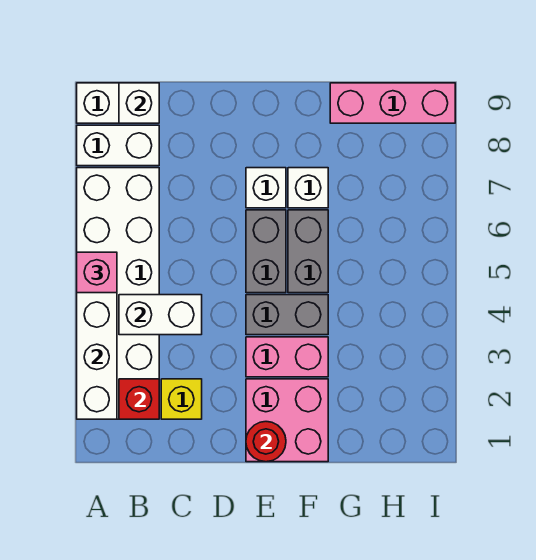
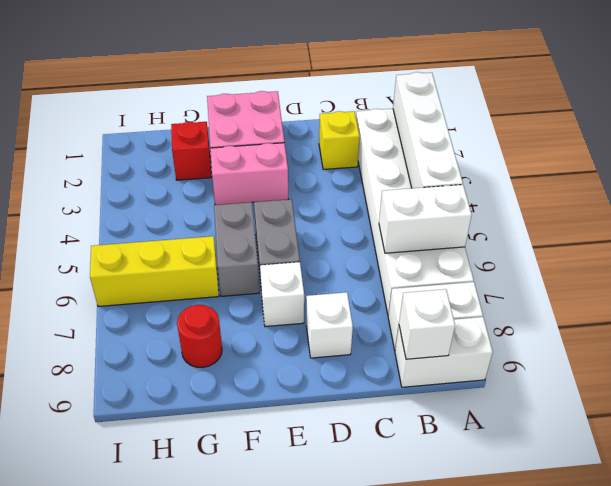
pink 1x1 brick [77,252,117,293] -> none
red 1x1 brick [119,379,159,419] -> red 1x1 brick moved to [171,122,211,180]
white 1x2 brick [119,295,202,335] -> white 1x2 brick moved to [379,185,472,253]
red 1x1 round brick [246,422,286,462] -> red 1x1 round brick moved to [177,305,222,368]
grey 1x2 brick [246,295,328,335] -> none
white 1x1 brick [288,168,328,208] -> white 1x1 brick moved to [306,292,353,358]
none -> yellow 1x3 brick [90,236,219,307]
pink 1x3 brick [330,83,455,123] -> none

